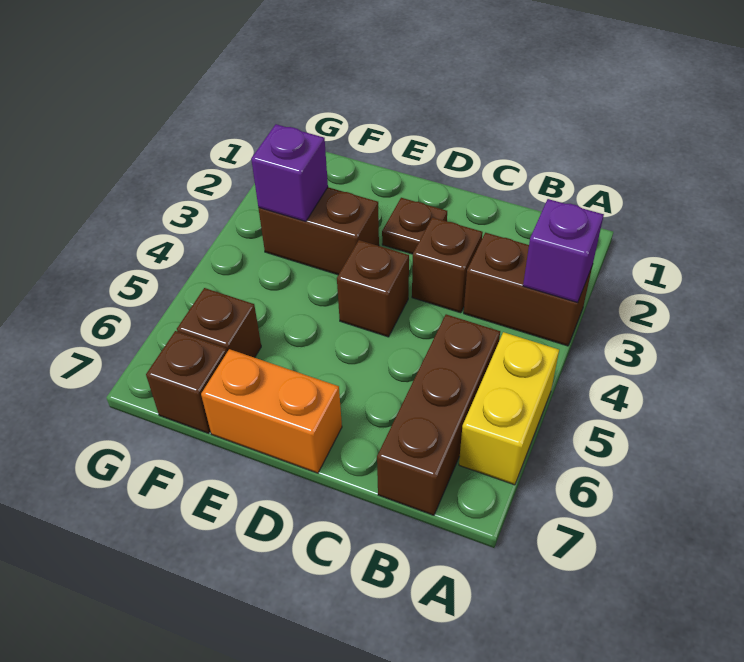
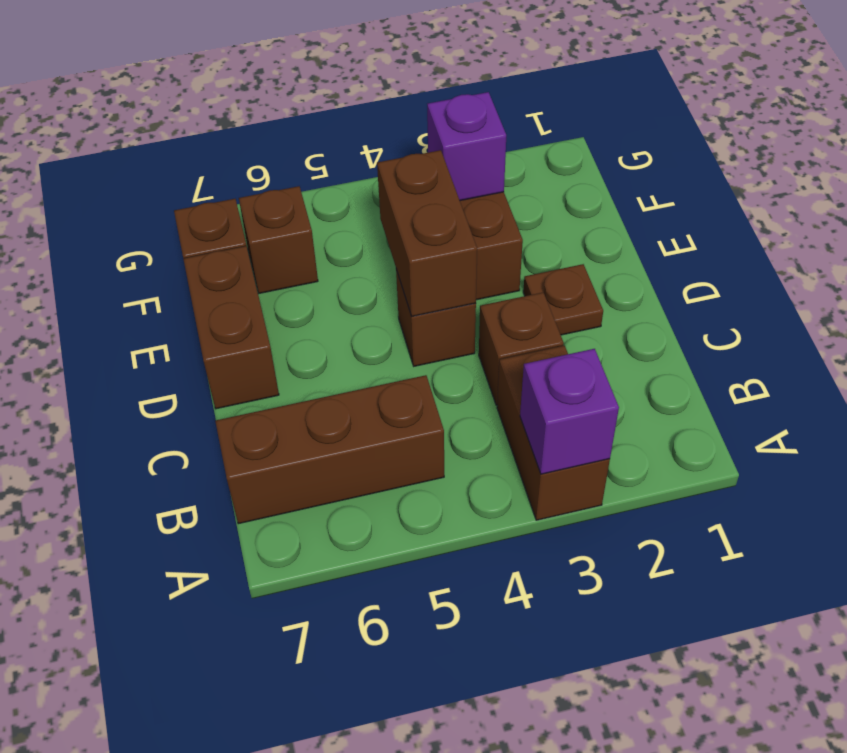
yellow 1x2 brick [459,332,559,485] -> none
none -> brown 1x2 brick [377,150,477,316]
orange 1x2 brick [201,349,342,473] -> brown 1x2 brick [183,246,279,409]

